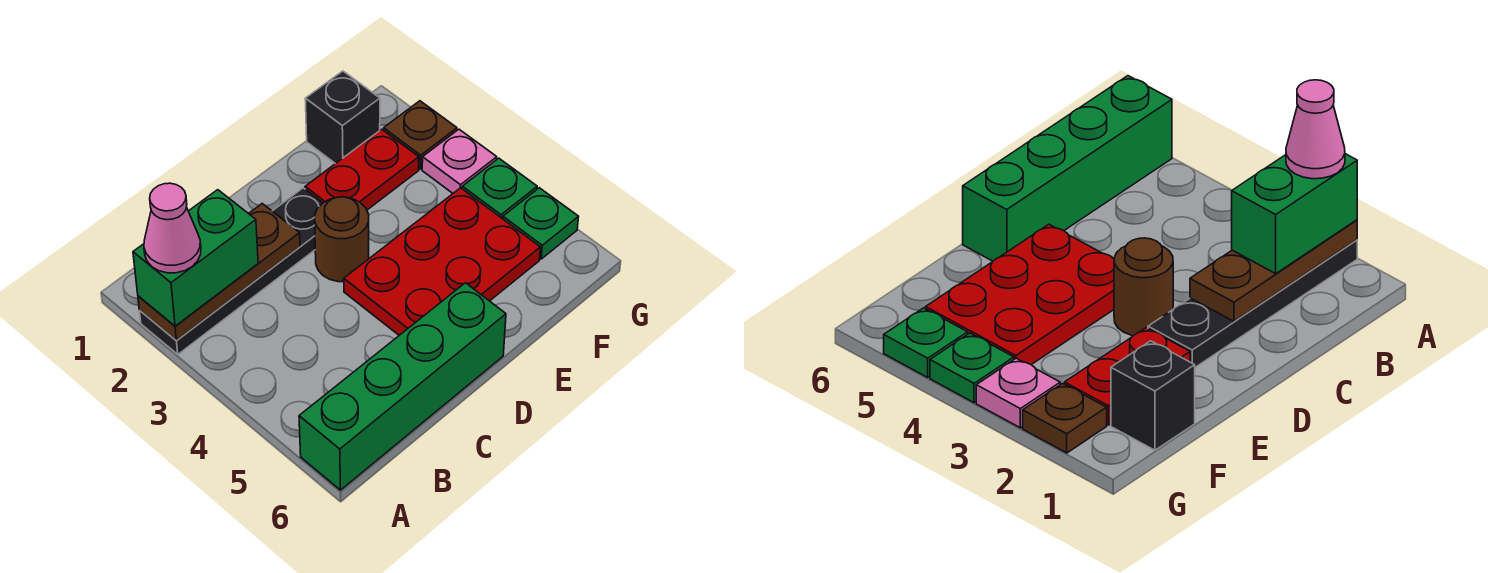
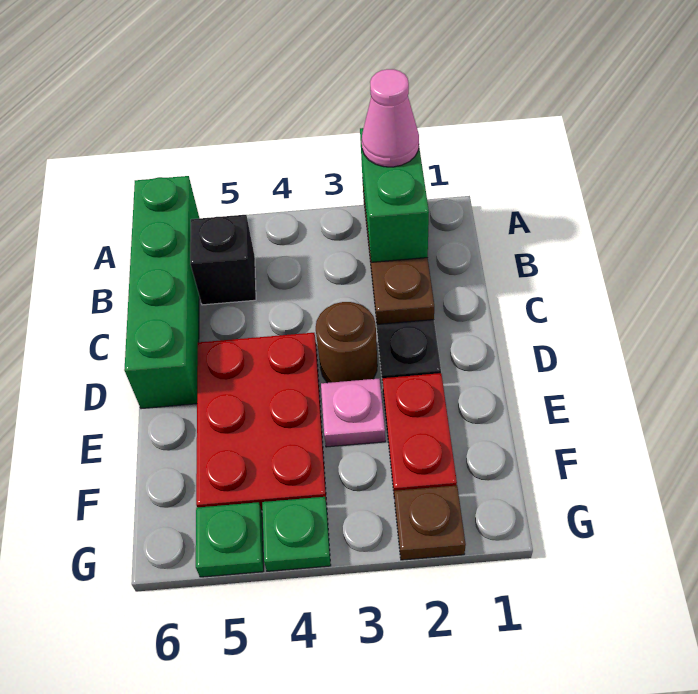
black 1x1 brick [305,71,380,164] -> black 1x1 brick moved to [190,215,256,305]
pink 1x1 plate [422,129,497,193] -> pink 1x1 plate moved to [321,379,385,447]

